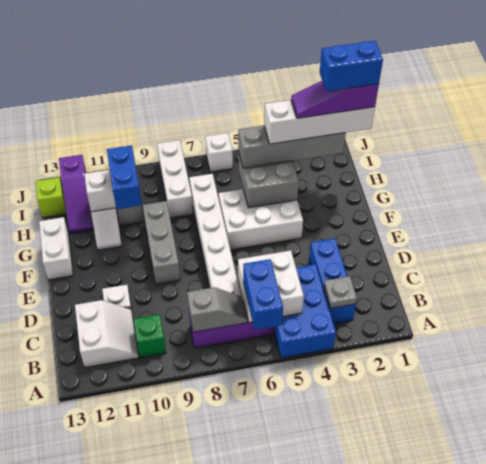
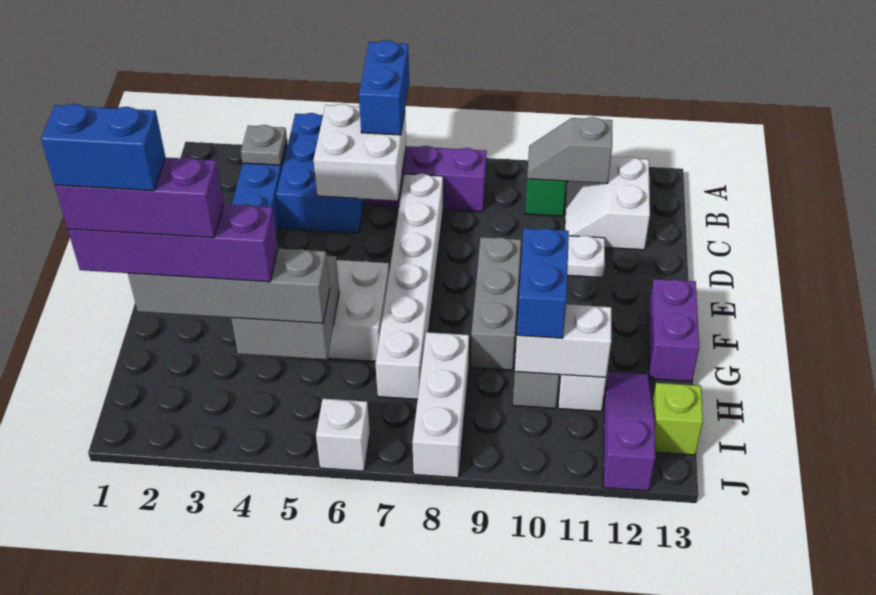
grey 1x2 slope [187,287,247,332] -> grey 1x2 slope moved to [527,117,612,183]
white 1x2 brick [39,217,73,280] -> purple 1x2 brick [648,279,699,382]
white 1x4 brick [264,100,375,144] -> purple 1x4 brick [68,204,278,282]
purple 1x3 slope [291,81,379,118] -> purple 1x3 brick [55,157,223,238]

